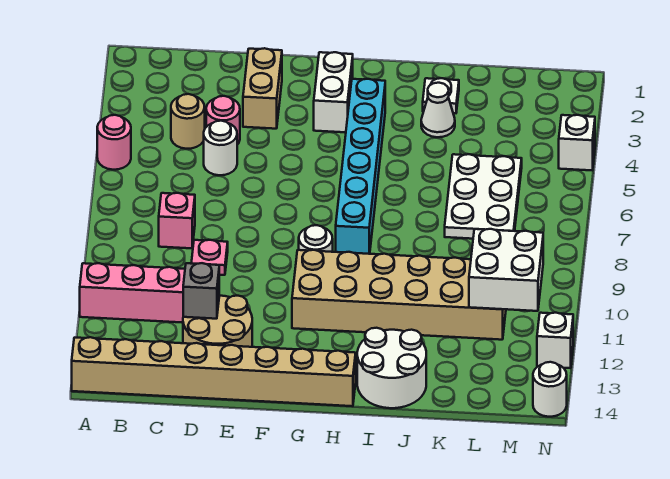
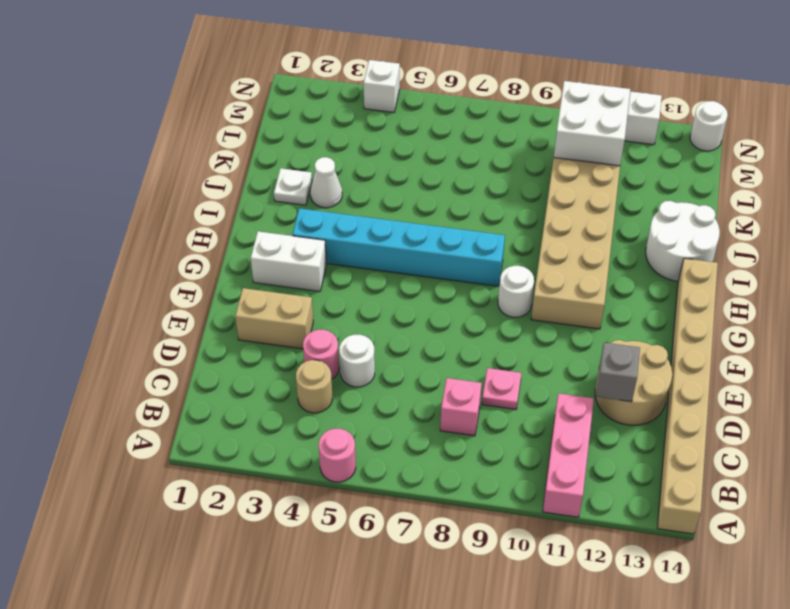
white 2x3 plate [445,154,522,239] -> none

